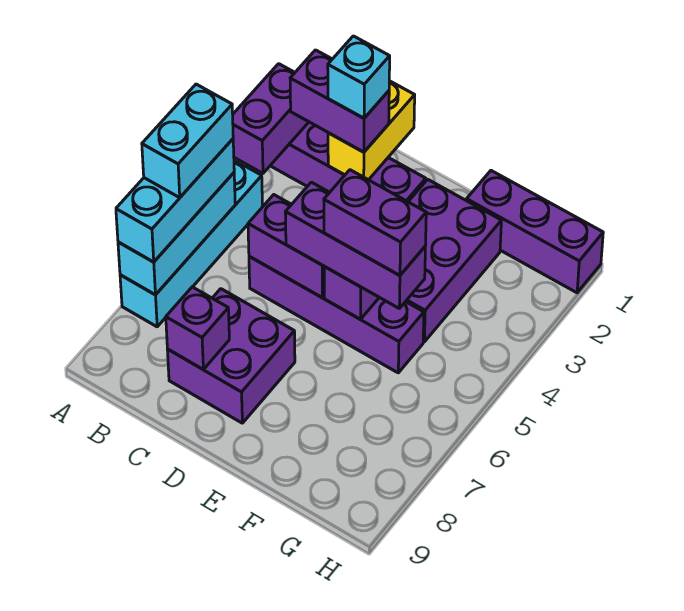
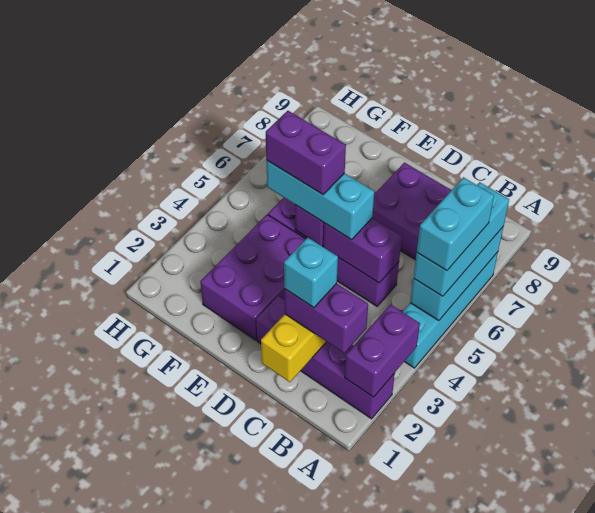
purple 1x1 brick [166,287,229,370] -> none
purple 1x3 brick [285,182,425,308] -> cyan 1x3 brick [266,161,374,240]
purple 1x3 brick [467,171,603,293] -> none

